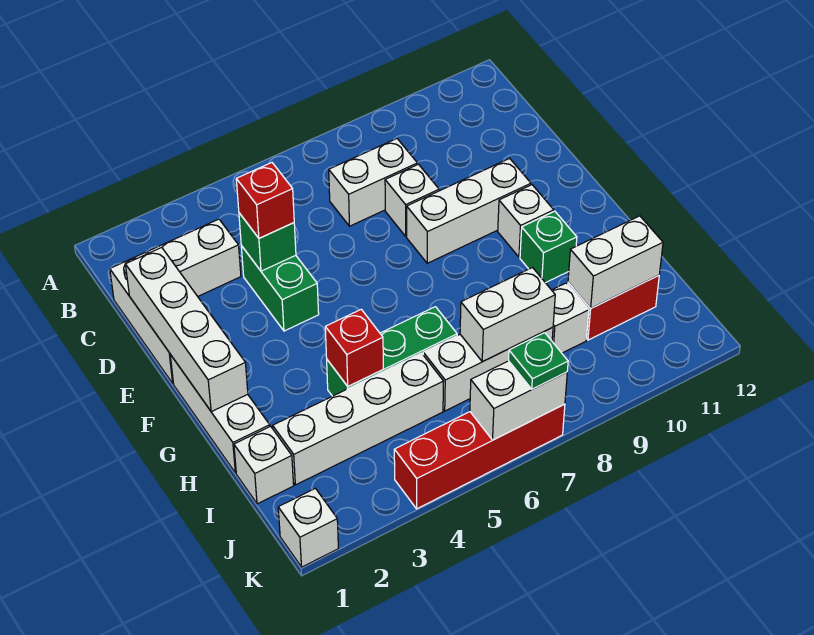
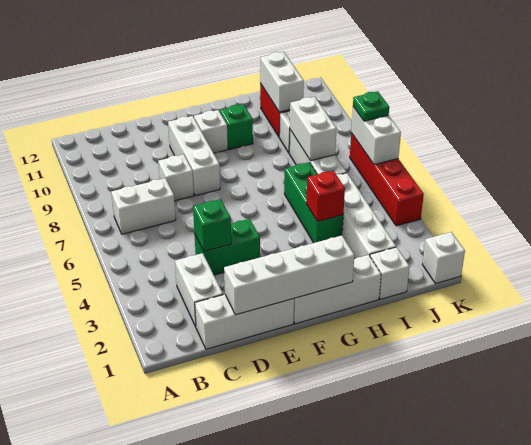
white 1x2 brick [329,139,417,226] -> white 1x2 brick turned to [111,178,176,234]
red 1x1 brick [236,163,294,238] -> none

